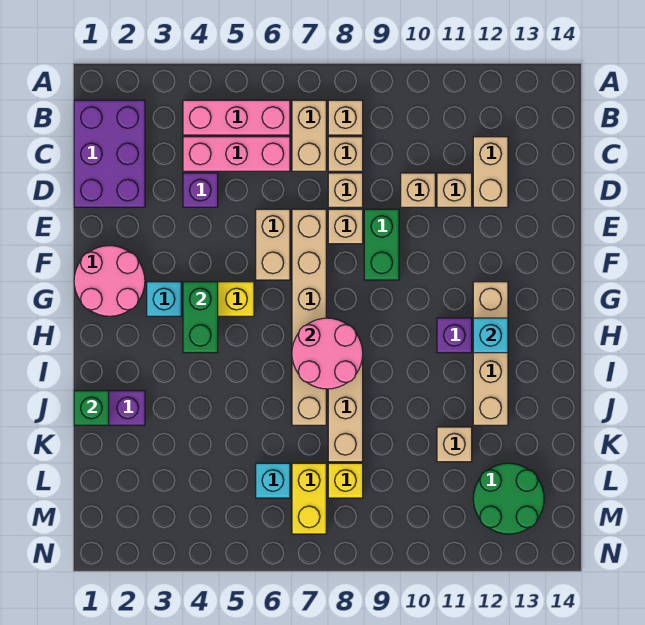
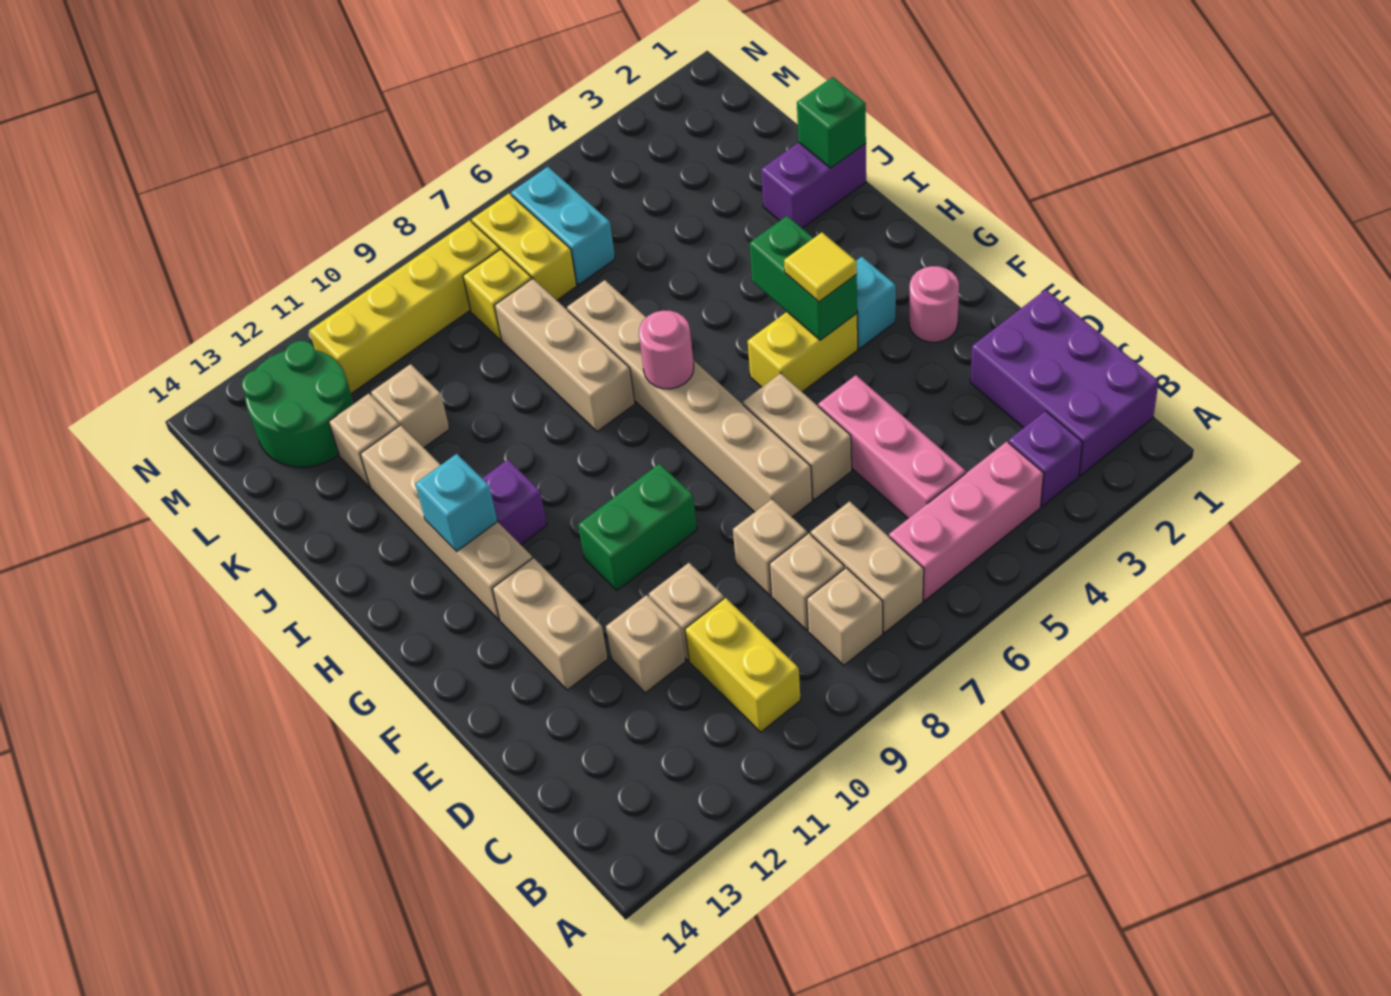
none -> yellow 1x2 brick [685,598,801,732]
pink 1x3 brick [183,137,290,171] -> pink 1x3 brick turned to [818,375,966,519]
tan 1x2 brick [473,137,508,207] -> tan 1x2 brick moved to [492,558,608,690]
purple 1x1 brick [183,173,218,207] -> purple 1x1 brick moved to [1008,411,1082,506]
tan 1x1 brick [328,209,363,244] -> tan 1x1 brick moved to [329,394,400,487]
green 1x2 brick [364,209,399,280] -> green 1x2 brick turned to [578,464,697,590]
pink 2x2 round brick [74,246,145,316] -> pink 1x1 round brick [909,266,959,342]
none -> yellow 1x1 tile [784,232,857,302]
pink 2x2 round brick [292,318,363,389] -> pink 1x1 round brick [639,311,694,389]
cyan 1x1 brick [256,463,290,498] -> cyan 1x2 brick [511,167,615,285]
none -> yellow 1x4 brick [309,220,500,393]

